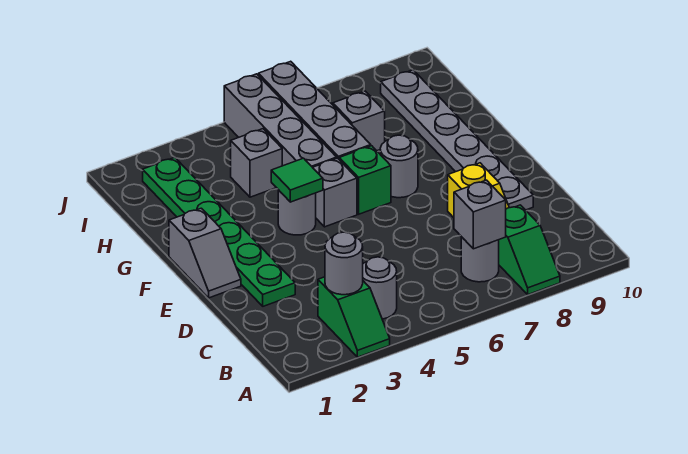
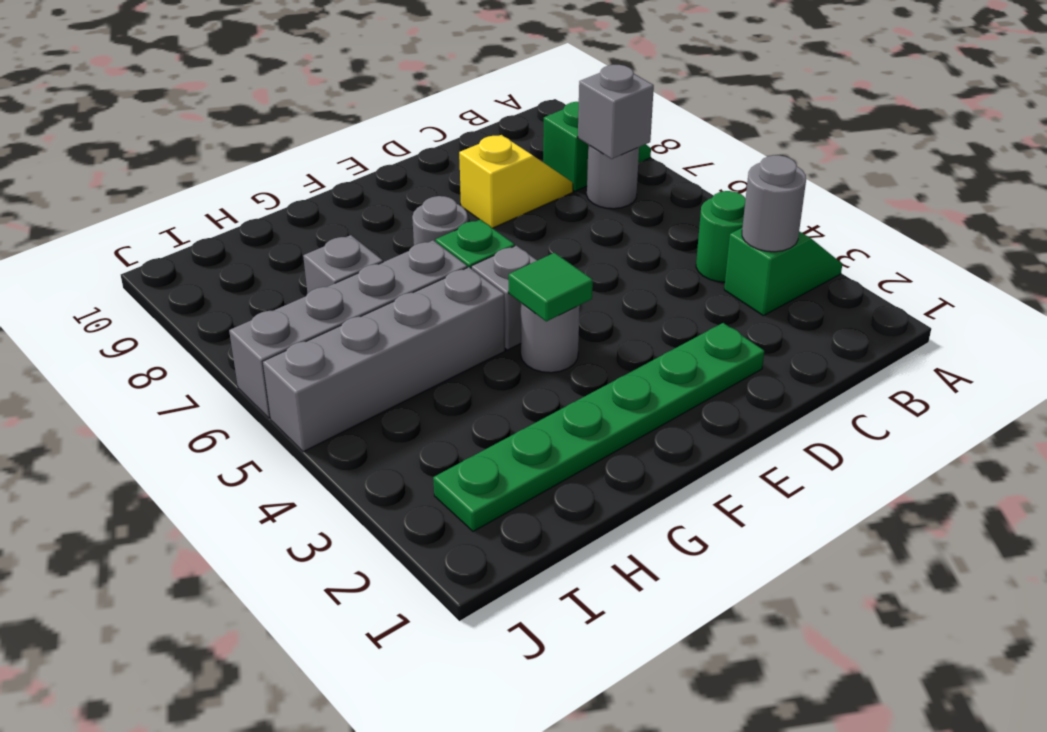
grey 1x1 round brick [363,257,397,319] -> green 1x1 round brick [696,191,746,282]
grey 1x6 plate [381,70,533,210] -> none
grey 1x2 slope [169,208,241,298] -> none
grey 1x1 brick [231,129,282,197] -> none

